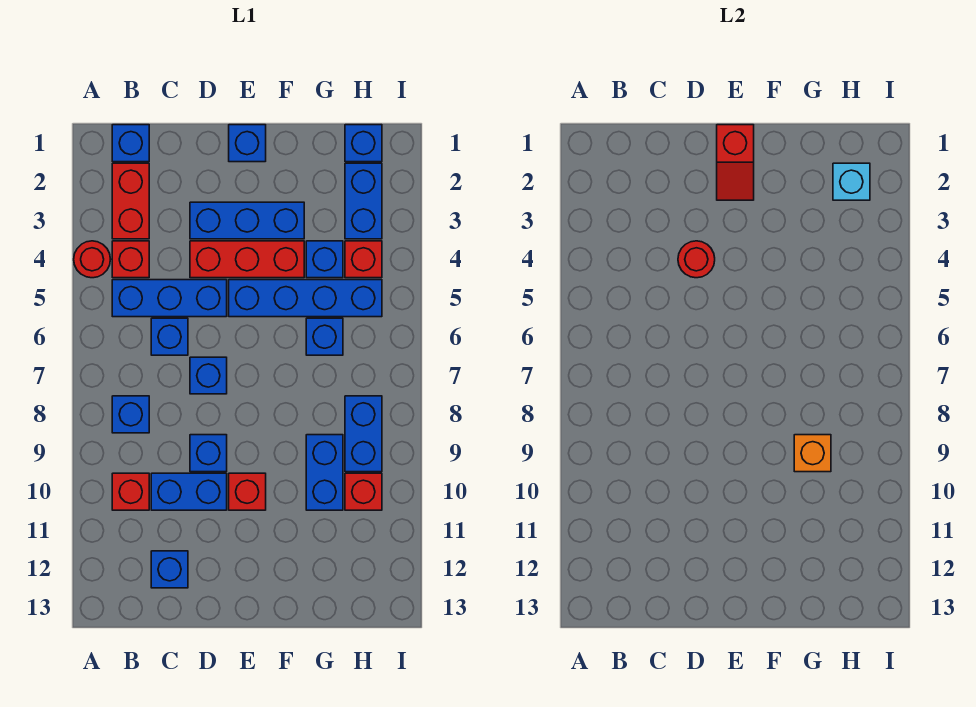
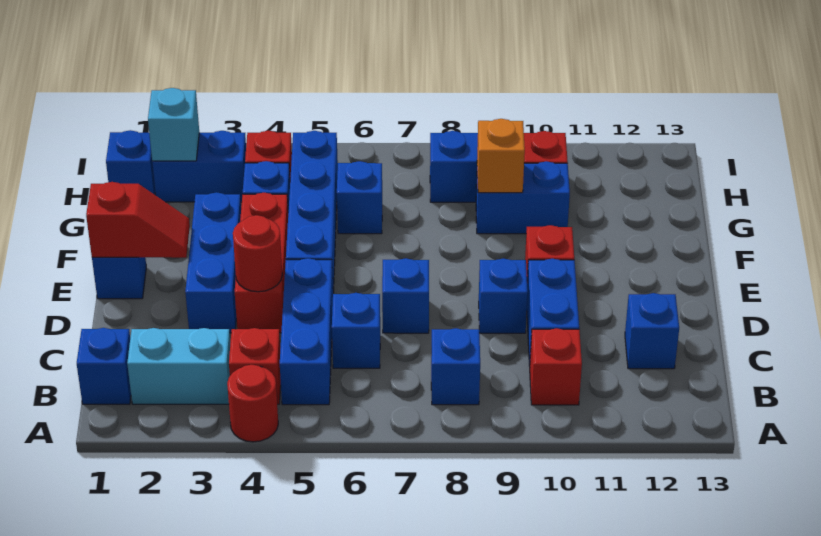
red 1x2 brick [112,163,149,239] -> cyan 1x2 brick [127,328,230,404]

